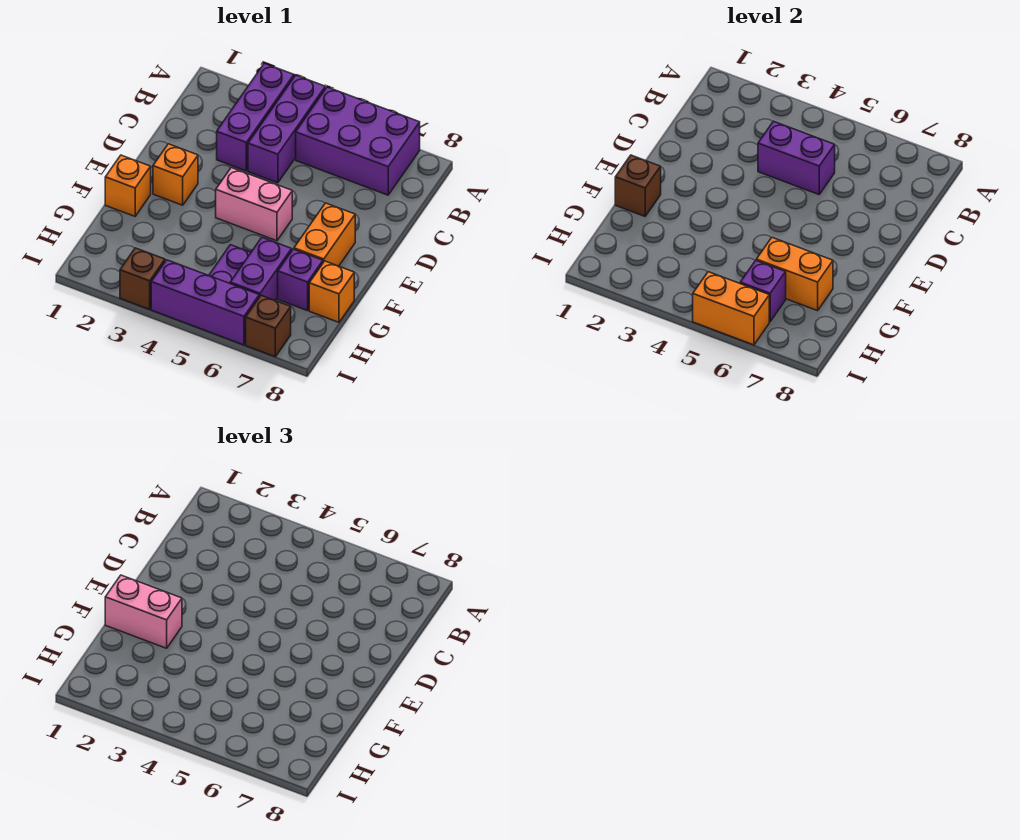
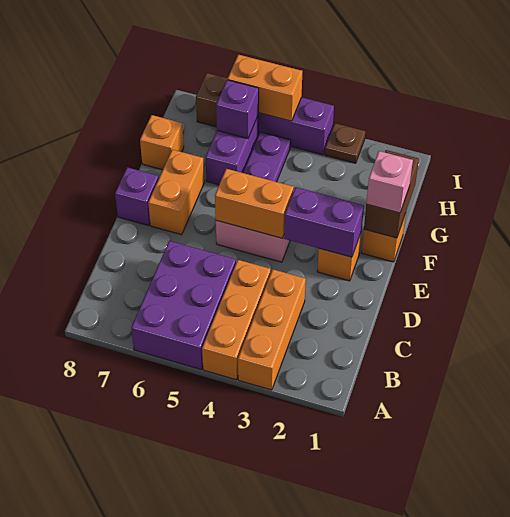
purple 1x3 brick [217,63,294,171] -> orange 1x3 brick [238,270,306,390]
purple 1x3 brick [248,75,325,183] -> orange 1x3 brick [202,260,271,380]
purple 2x3 brick [296,87,420,195] -> purple 2x3 brick turned to [131,241,236,369]
purple 1x2 brick [758,121,835,194] -> purple 1x2 brick moved to [284,187,364,257]
brown 1x1 brick [615,155,661,216] -> brown 1x2 brick [364,150,419,238]
pink 1x2 brick [105,575,182,648] -> pink 1x1 brick [366,151,413,213]
orange 1x2 brick [756,238,833,311] -> orange 1x2 brick moved to [215,169,294,238]
purple 1x1 brick [278,249,323,311] -> purple 1x1 brick moved to [115,167,159,226]
brown 1x1 brick [120,248,165,309] -> brown 1x1 plate [325,123,365,163]

